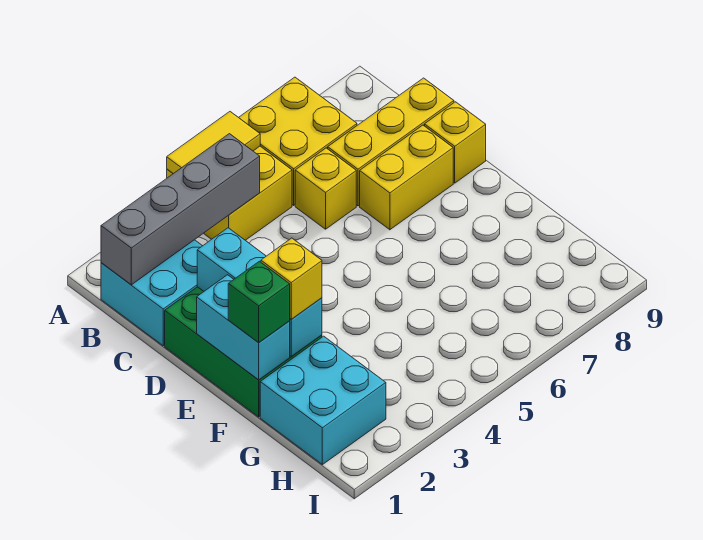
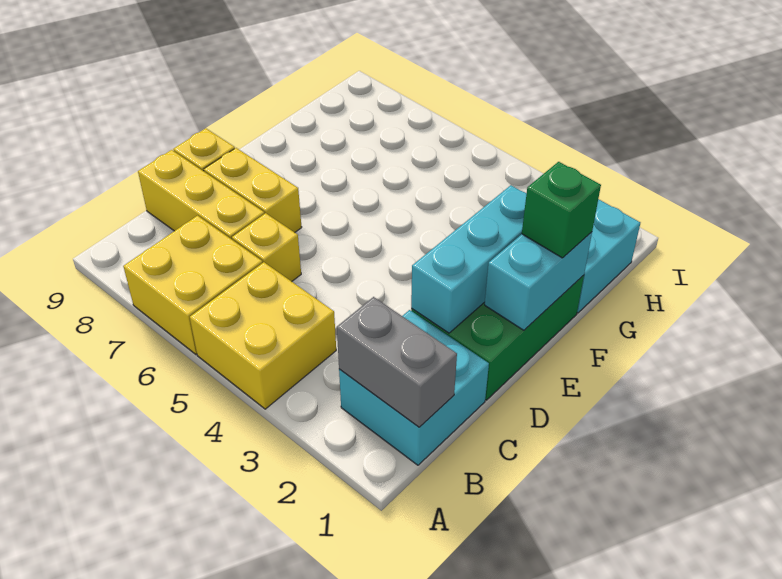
yellow 1x2 tile [167,112,260,174] -> none
grey 1x4 brick [101,134,260,285] -> grey 1x2 brick [337,297,457,427]
yellow 1x1 brick [261,238,322,319] -> none

